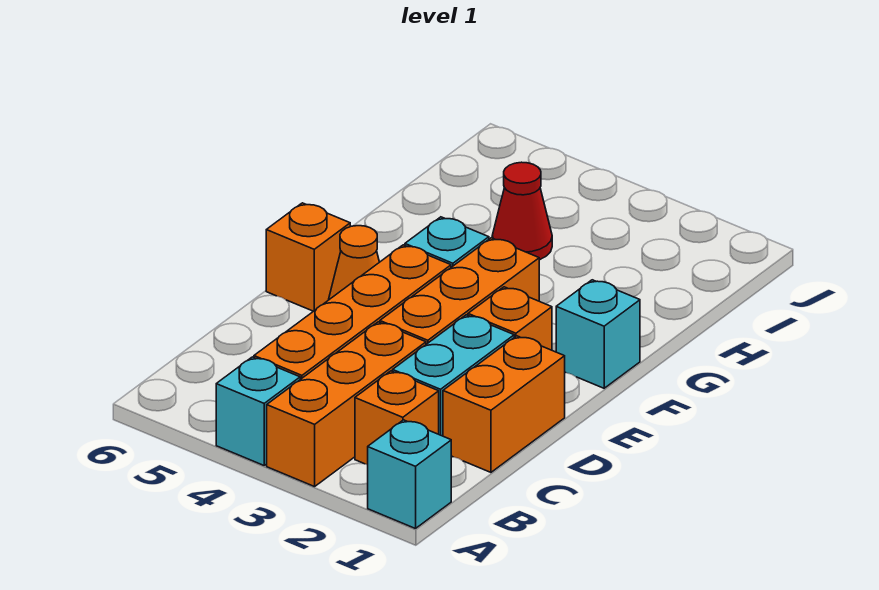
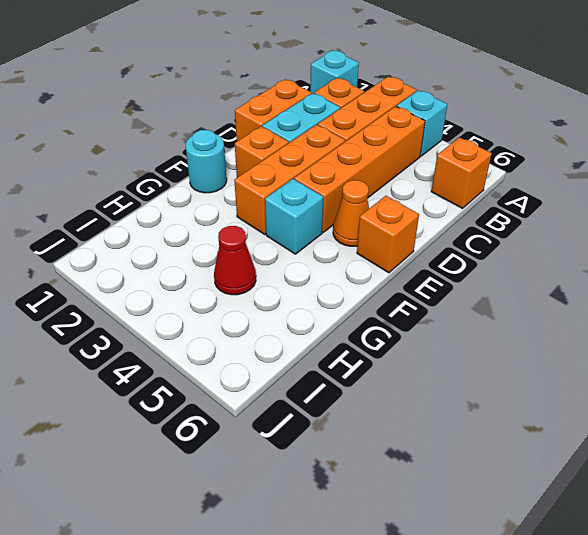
none -> orange 1x1 brick [431,137,492,208]
cyan 1x1 brick [556,280,640,388] -> cyan 1x1 round brick [186,130,227,193]

